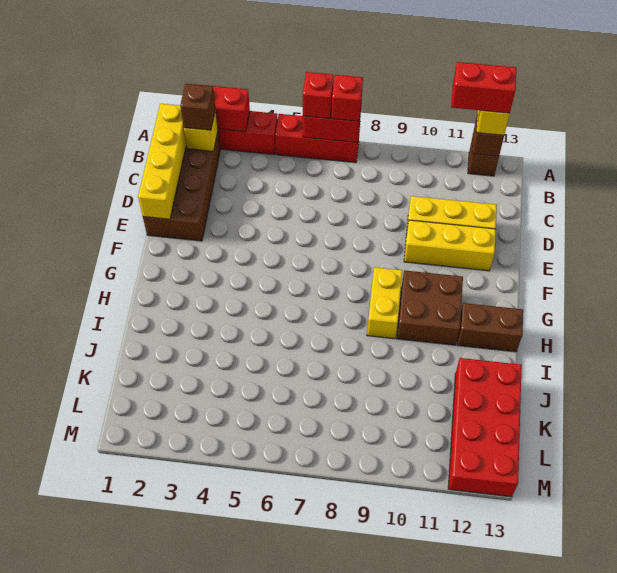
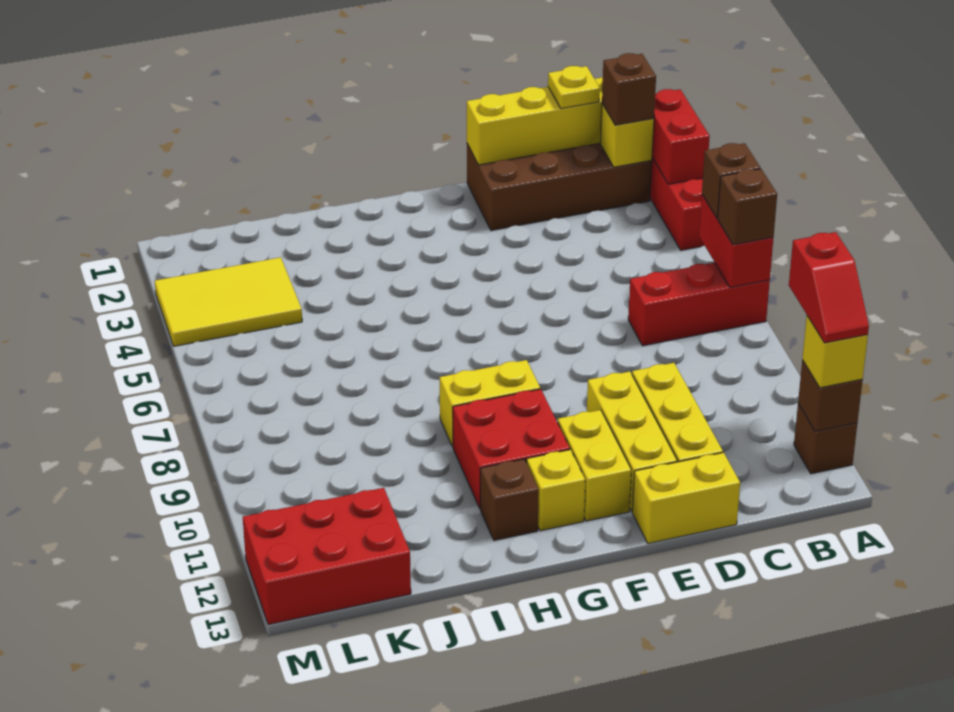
red 1x3 brick [275,114,360,163] -> red 1x3 brick turned to [628,263,770,346]
red 1x1 brick [303,72,334,119] -> brown 1x1 brick [702,143,760,218]
red 1x1 brick [332,75,363,121] -> brown 1x1 brick [718,169,777,245]
red 1x2 brick [451,62,516,113] -> red 1x2 slope [789,232,869,343]
none -> yellow 1x1 plate [548,66,600,109]
none -> yellow 1x2 brick [632,453,740,544]
none -> yellow 1x2 brick [558,410,631,521]
brown 2x2 brick [397,270,463,345] -> red 2x2 brick [453,389,570,508]
none -> yellow 1x1 brick [527,450,585,531]
brown 1x2 brick [457,303,523,352] -> brown 1x1 brick [480,459,539,540]
red 2x4 brick [448,358,522,497] -> red 2x3 brick [243,488,411,625]
none -> yellow 2x3 tile [155,257,302,346]

